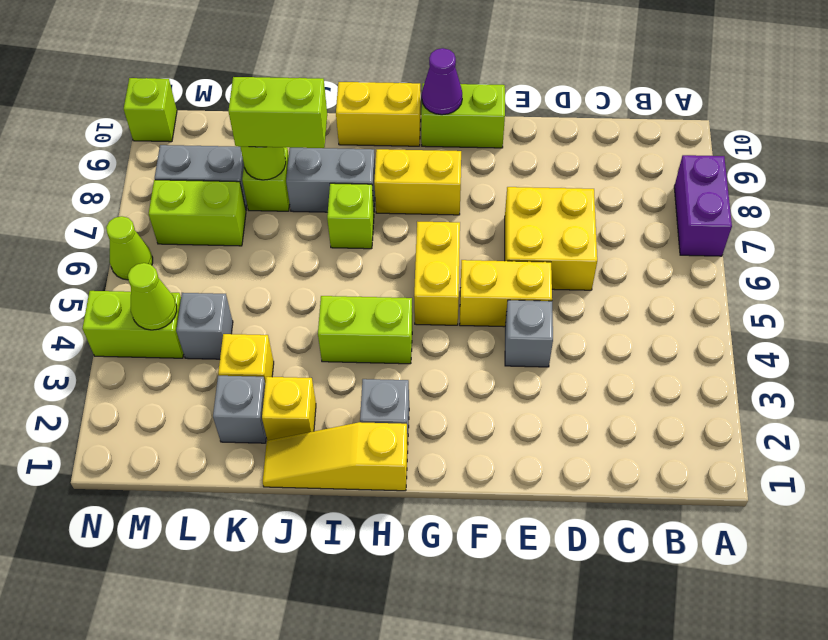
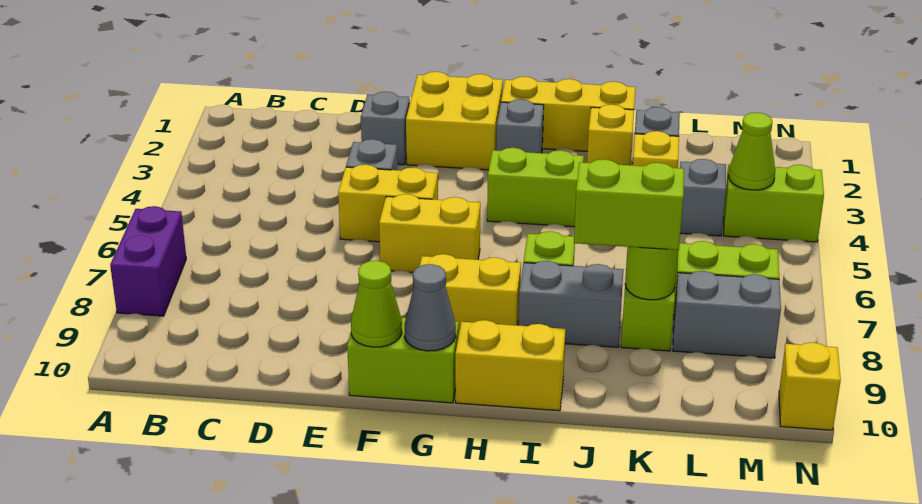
yellow 2x2 brick [505,187,597,290] -> yellow 2x2 brick moved to [406,72,503,170]
none -> grey 1x1 brick [361,92,410,165]
yellow 1x2 brick [414,222,460,325] -> yellow 1x2 brick turned to [379,194,480,272]
purple 1x1 cone [422,48,462,115] -> grey 1x1 cone [405,264,456,351]
yellow 1x3 slope [263,422,408,491] -> yellow 1x3 brick [501,77,636,151]
lime 1x1 cone [106,216,153,280] -> lime 1x1 cone moved to [351,261,402,347]
lime 1x1 brick [124,78,177,142] -> yellow 1x1 brick [779,342,841,430]

